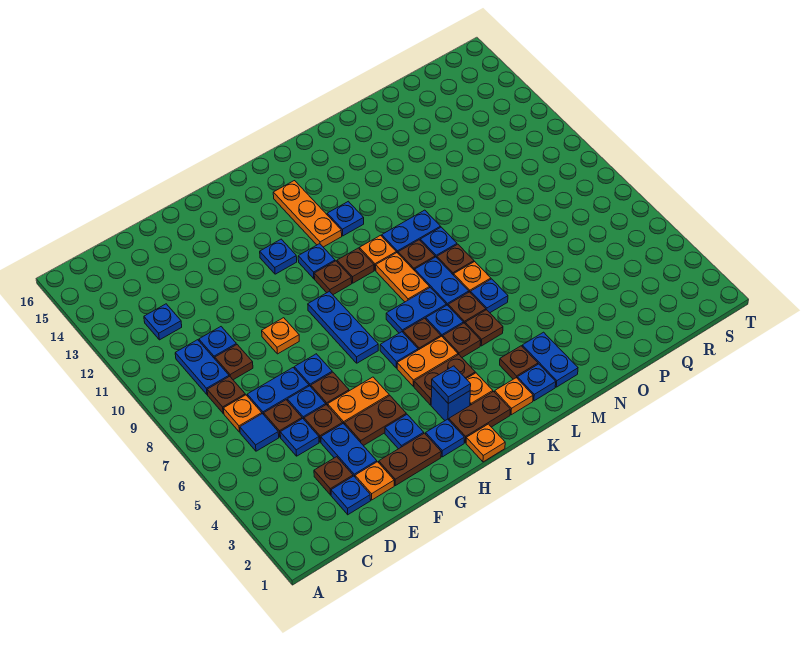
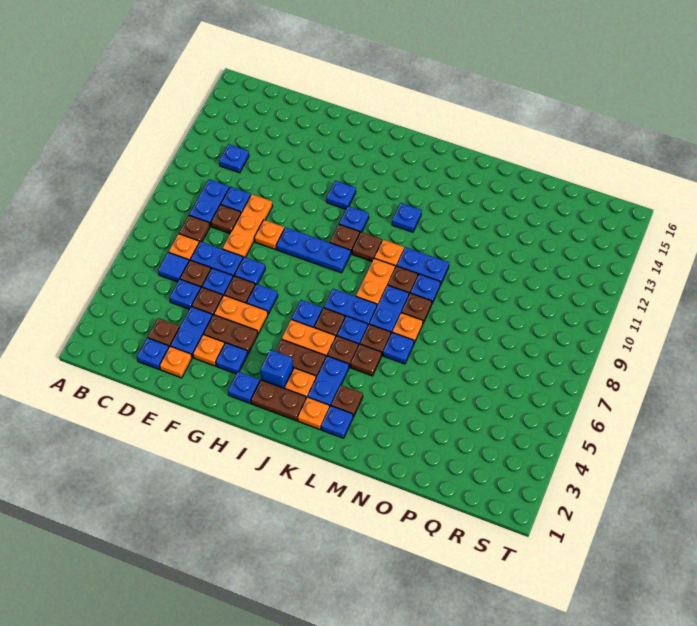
brown 1x2 plate [379,433,441,486] -> none
blue 1x3 plate [308,291,378,363] -> blue 1x3 plate turned to [276,227,351,273]
orange 1x1 plate [466,424,505,462] -> orange 1x1 plate moved to [193,334,225,366]
blue 1x1 plate [432,366,471,404] -> blue 1x1 plate moved to [247,284,278,314]
orange 1x3 plate [273,181,342,247] -> orange 1x3 plate moved to [223,194,272,258]
blue 1x2 plate [522,332,578,387] -> blue 1x2 plate moved to [308,356,349,406]

